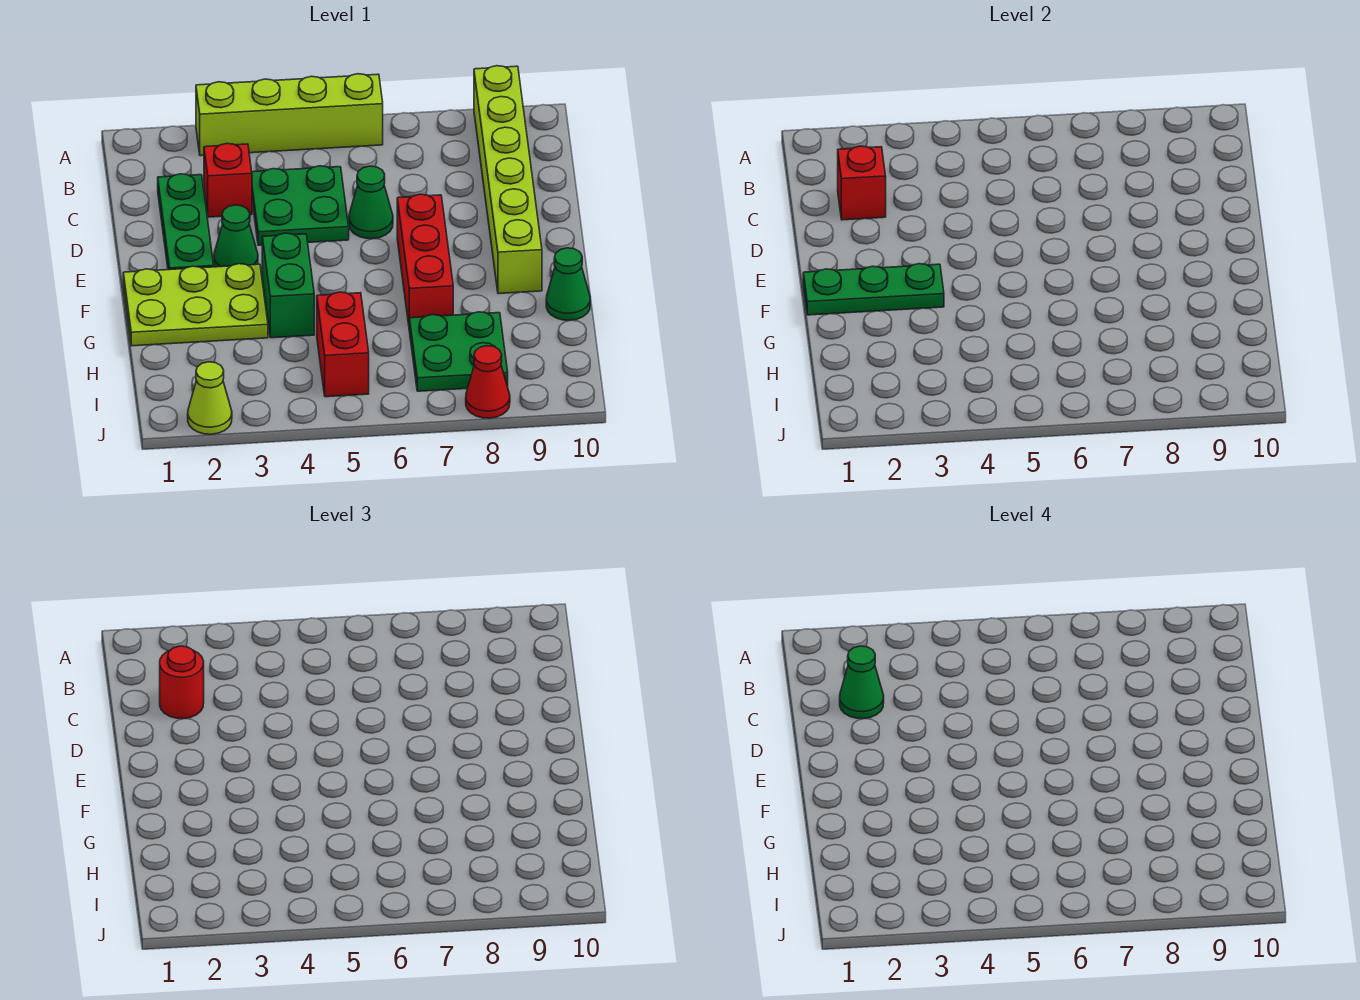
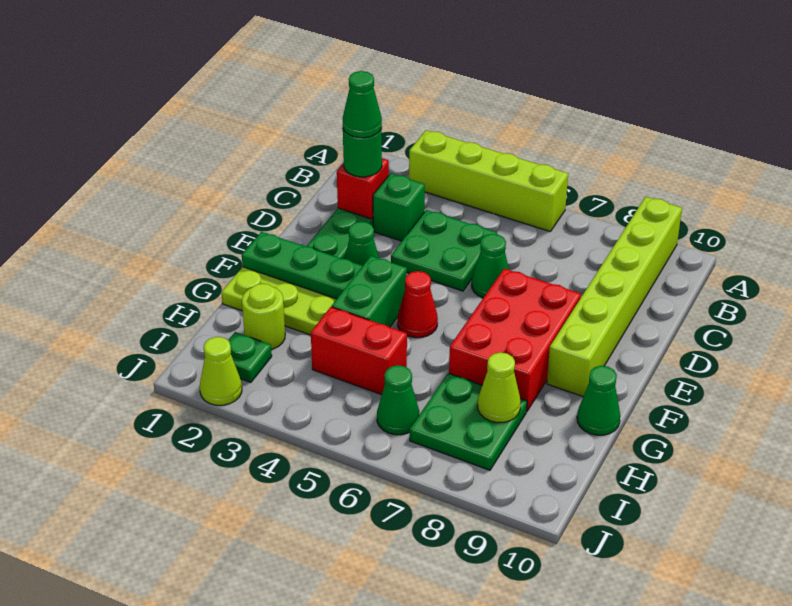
red 1x1 round brick [160,646,204,719] -> green 1x1 round brick [343,129,382,177]
red 1x1 brick [204,143,252,217] -> green 1x1 brick [373,173,425,241]
red 1x3 brick [397,194,453,324] -> red 2x3 brick [449,269,581,411]
none -> lime 1x1 round brick [242,284,285,349]
red 1x2 brick [317,292,369,397] -> red 1x2 brick turned to [311,307,407,395]
none -> lime 1x1 cone [478,352,521,422]
none -> green 1x1 plate [228,332,272,382]
none -> green 1x1 cone [377,365,419,435]
red 1x1 cone [466,346,510,418] -> red 1x1 cone moved to [398,271,438,338]

